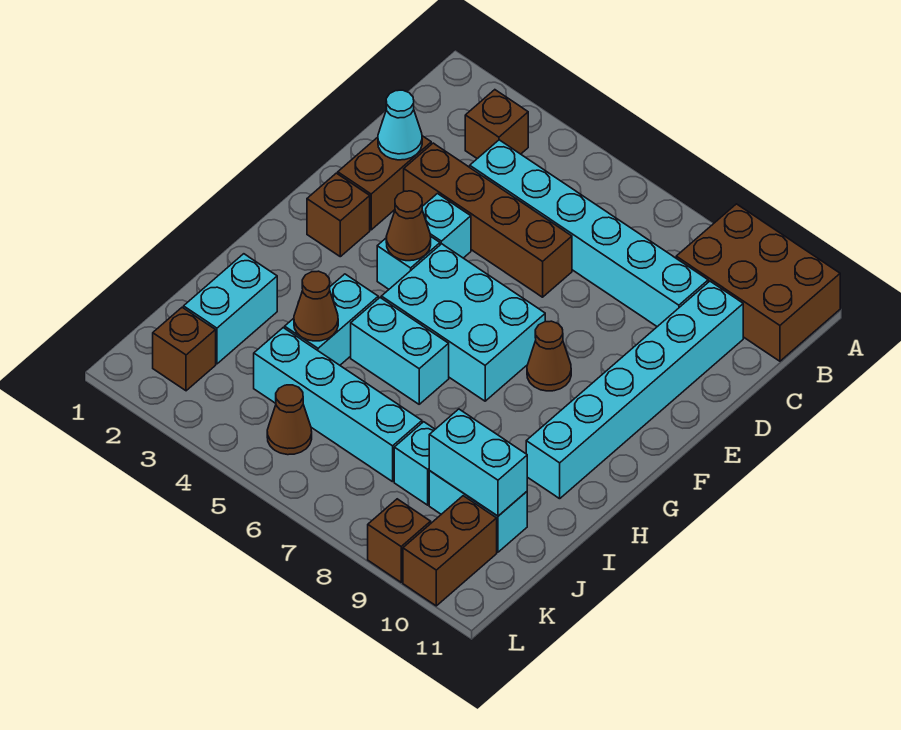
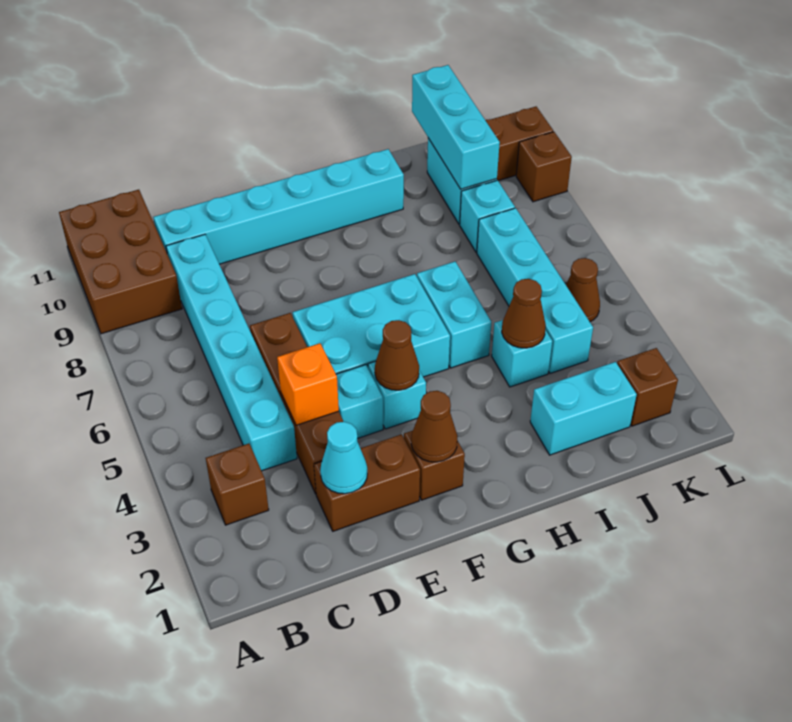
none -> orange 1x1 brick [277,343,339,425]
cyan 2x3 brick [381,244,545,401] -> cyan 2x3 brick turned to [293,274,450,377]
brown 1x1 cone [527,321,571,391] -> brown 1x1 cone moved to [411,391,457,462]
cyan 1x2 brick [285,274,378,365] -> cyan 1x1 brick [492,320,552,387]
cyan 1x2 brick [429,409,527,516] -> cyan 1x3 brick [412,65,500,189]

